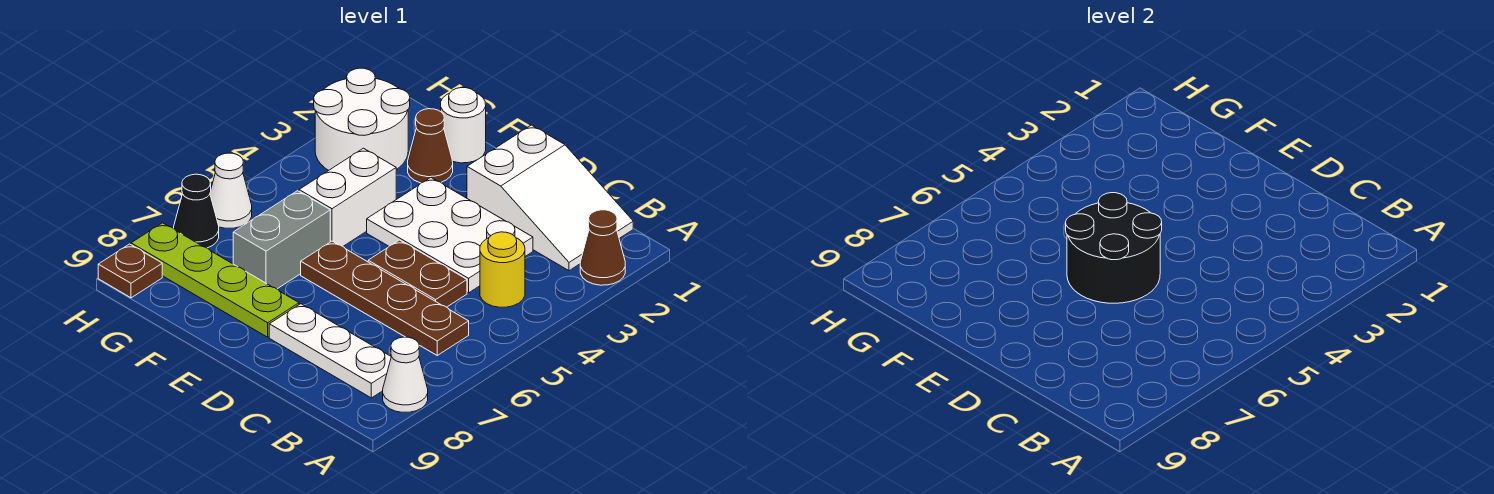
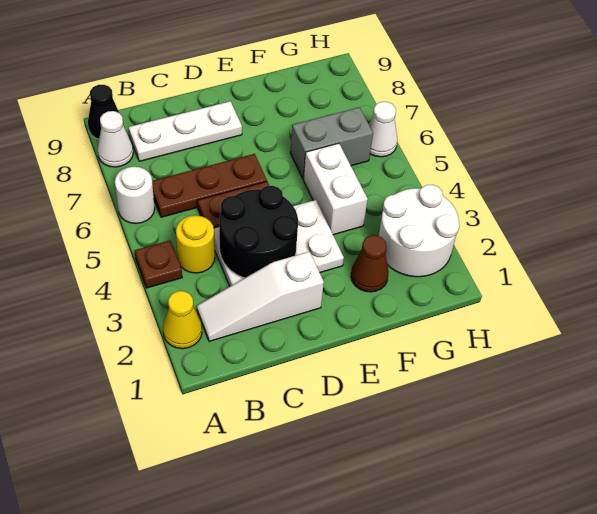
brown 1x1 cone [580,210,625,285] -> yellow 1x1 cone [163,291,202,349]
white 2x3 slope [467,125,633,271] -> white 1x3 slope [197,252,324,341]
brown 1x4 plate [301,241,469,355] -> brown 1x3 plate [152,154,267,217]
black 2x2 round brick [1066,193,1162,303] -> black 2x2 round brick moved to [219,186,298,278]
lime 1x4 plate [131,223,299,337] -> none
white 1x1 round brick [441,88,486,163] -> white 1x1 round brick moved to [115,167,155,223]
grey 1x2 brick [233,191,330,289] -> grey 1x2 brick turned to [290,107,373,179]
black 1x1 cone [174,174,219,248] -> black 1x1 cone moved to [88,85,119,139]
brown 1x1 plate [98,244,162,298] -> brown 1x1 plate moved to [135,240,182,288]

